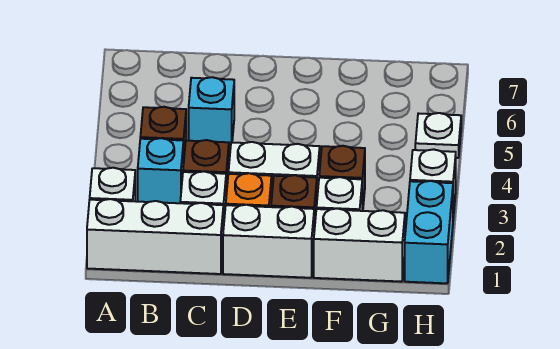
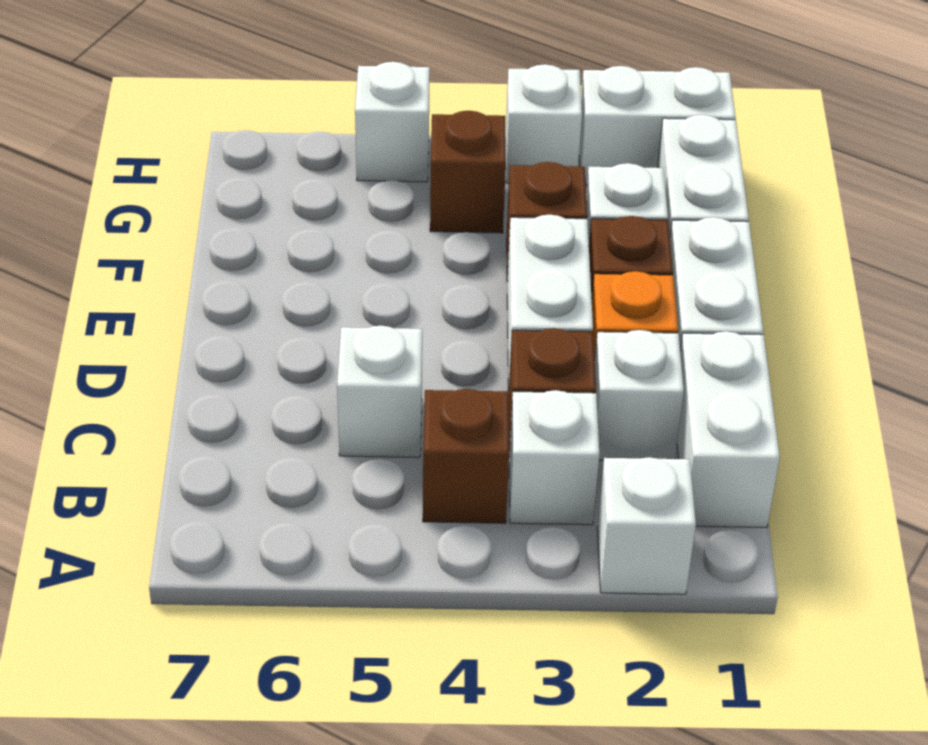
white 1x3 brick [87,199,223,274] -> white 1x2 brick [677,331,780,528]
cyan 1x1 brick [138,138,184,203] -> white 1x1 brick [509,390,599,525]
cyan 1x1 brick [189,77,234,148] -> white 1x1 brick [337,326,422,457]
none -> brown 1x1 brick [430,111,506,233]
cyan 1x2 brick [405,181,453,283] -> white 1x2 brick [579,66,736,185]
white 1x1 plate [415,113,461,158] -> white 1x1 brick [355,62,430,182]

